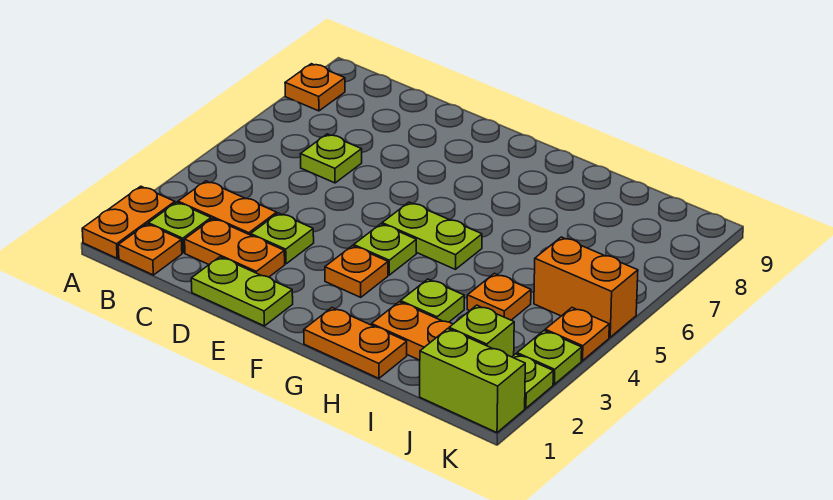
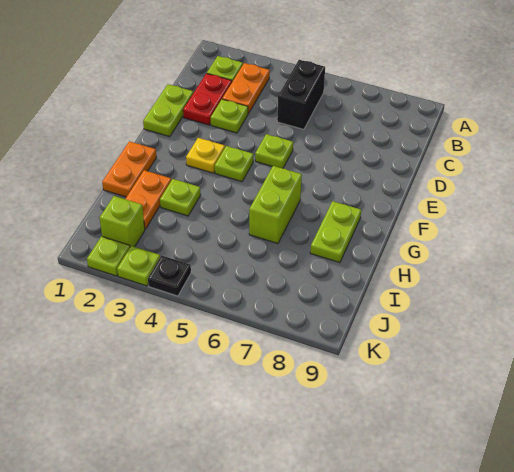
orange 1x2 plate [82,186,175,258] -> none
orange 1x1 plate [285,64,345,111] -> none
orange 1x1 plate [118,224,182,275] -> none
none -> black 1x2 brick [277,60,325,129]
orange 1x2 plate [185,219,285,277] -> red 1x2 plate [183,73,232,125]
lime 1x1 plate [300,134,362,183] -> lime 1x1 plate moved to [255,134,293,168]
orange 1x1 plate [325,246,388,297] -> yellow 1x1 plate [186,138,225,173]
lime 1x2 plate [382,202,482,269] -> lime 1x2 plate moved to [310,201,361,263]
orange 1x1 plate [467,273,531,320] -> none
lime 1x2 brick [420,329,525,433] -> lime 1x2 brick moved to [249,166,302,244]
orange 1x2 brick [534,237,638,337] -> none
orange 1x1 plate [545,308,609,361] -> black 1x1 plate [148,255,191,296]

